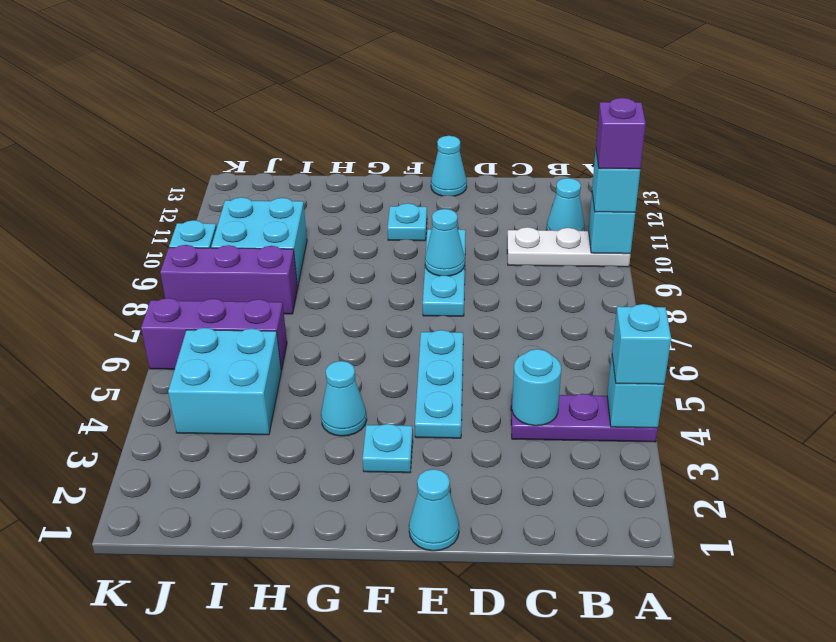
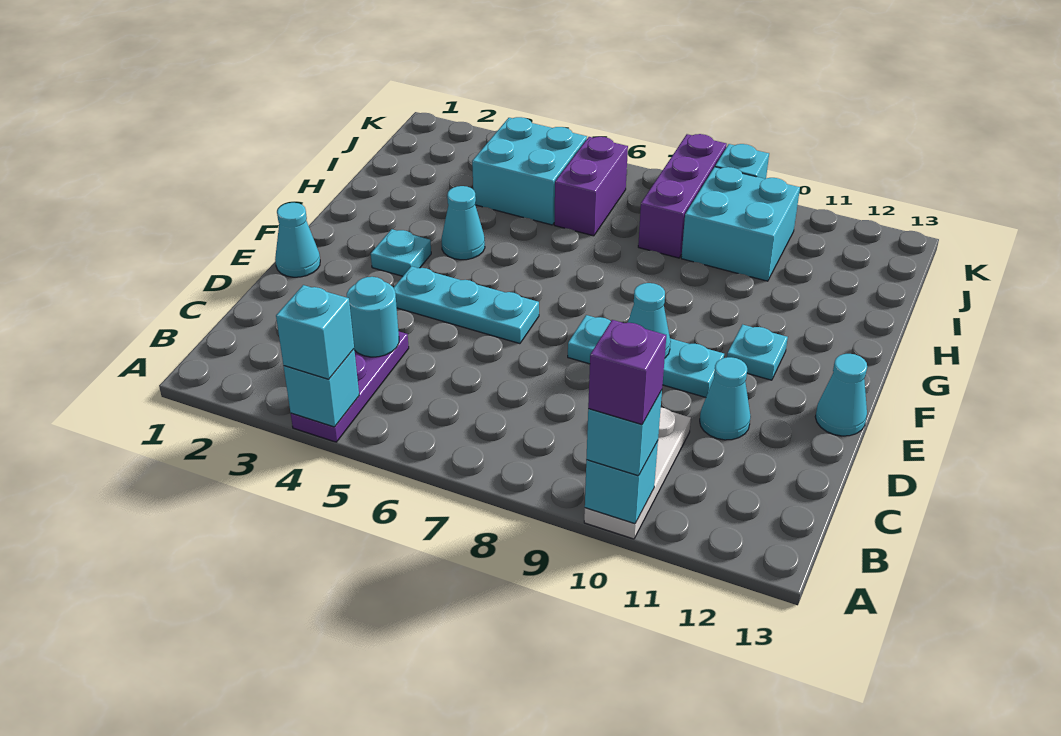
cyan 1x1 cone [547,178,585,231] -> cyan 1x1 cone moved to [700,357,751,440]
purple 1x3 brick [141,298,287,371] -> purple 1x2 brick [554,137,628,236]

